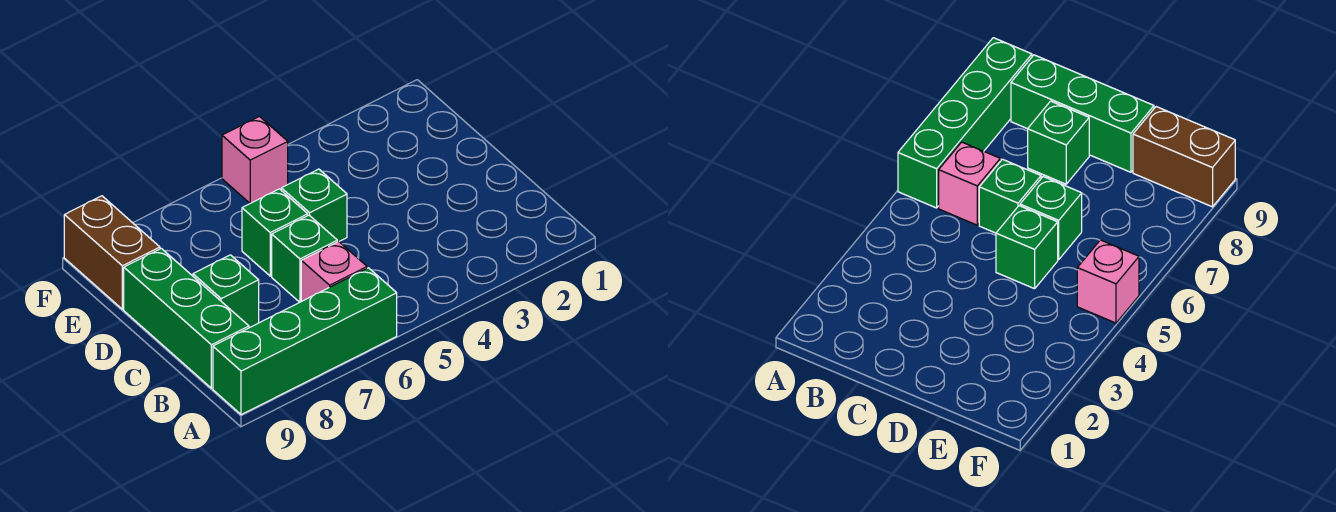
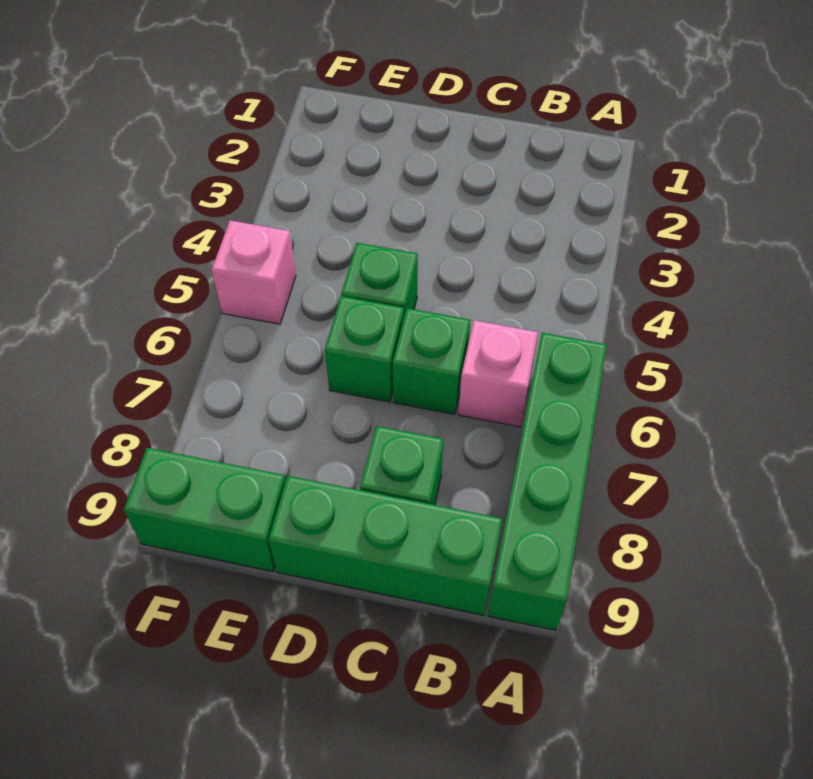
brown 1x2 brick [64,196,160,309] -> green 1x2 brick [124,448,285,572]

